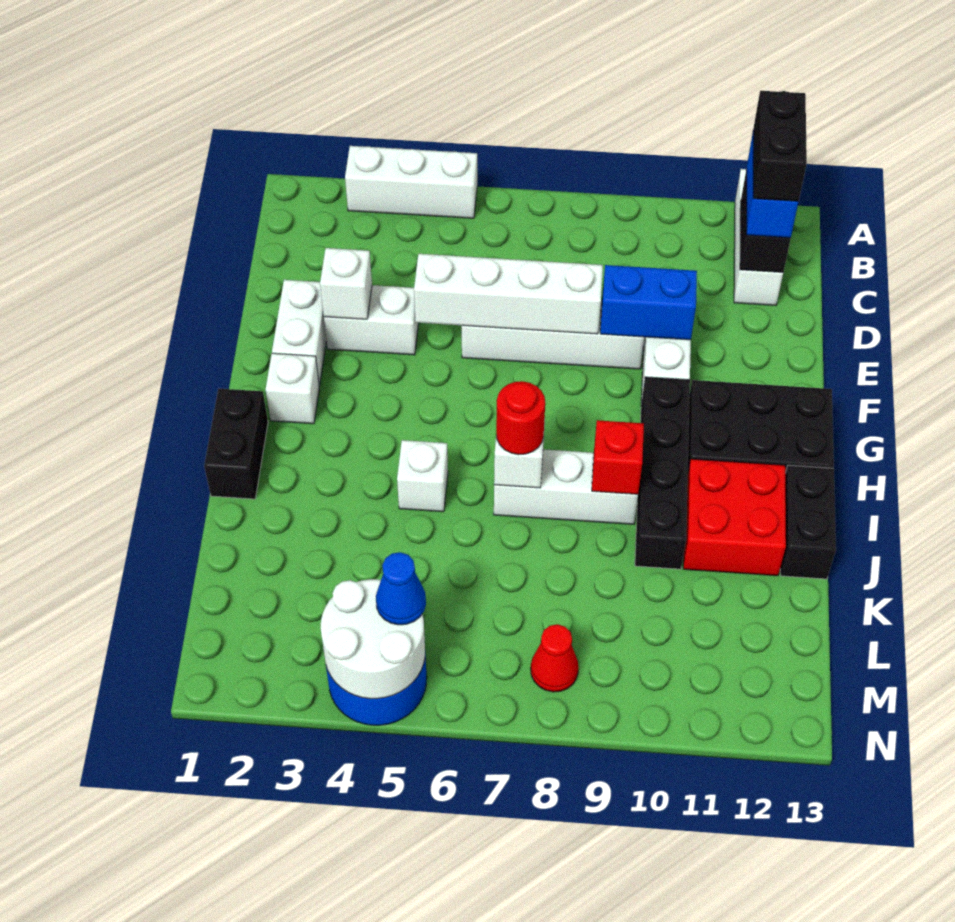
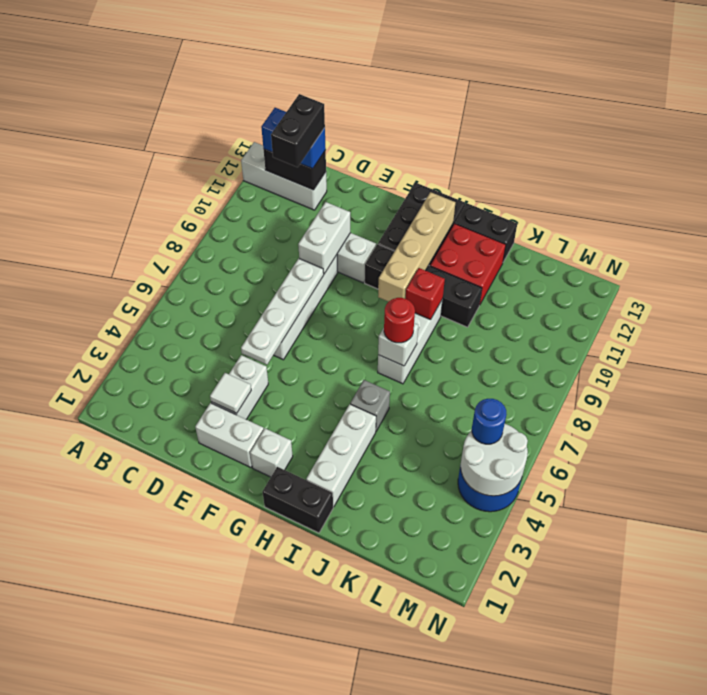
white 1x3 brick [345,146,477,218] -> white 1x3 brick moved to [306,404,376,507]
black 1x2 brick [753,91,807,201] -> black 1x2 brick turned to [271,94,325,167]
white 1x1 brick [320,248,372,319] -> white 1x1 tile [210,373,251,413]
white 1x4 brick [414,254,603,334] -> white 1x4 plate [241,258,324,365]
blue 1x2 brick [600,265,697,340] -> white 1x2 brick [298,202,350,274]
none -> tan 1x4 brick [378,192,456,302]
white 1x1 brick [397,440,448,512] -> grey 1x1 brick [350,380,390,431]
blue 1x1 cone [376,552,426,625] -> blue 1x1 round brick [472,399,507,444]
red 1x1 cone [531,624,579,692] -> none

